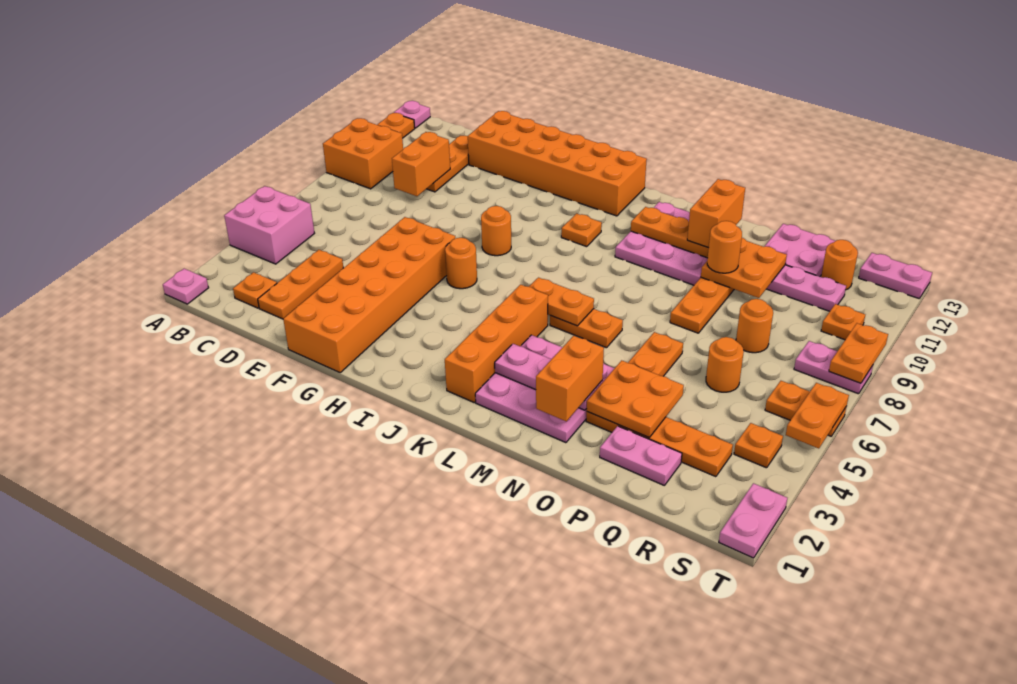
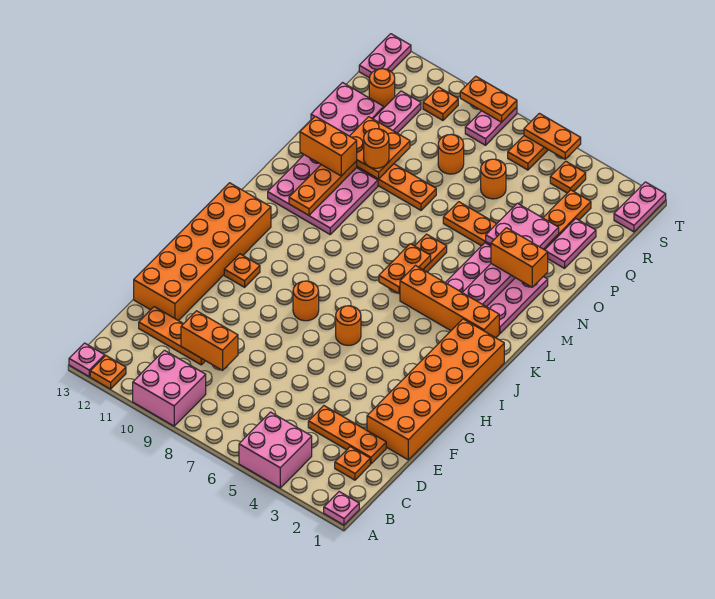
orange 2x2 brick [323,118,403,189] -> pink 2x2 brick [133,350,206,426]
orange 2x6 brick [283,217,455,372] -> orange 2x6 brick turned to [367,319,504,460]
orange 1x1 plate [561,214,602,247] -> orange 1x1 plate moved to [224,254,260,287]
orange 2x2 plate [586,360,684,438] -> pink 2x2 plate [486,203,559,249]
pink 1x2 plate [719,483,787,558] -> pink 1x2 plate turned to [614,182,666,232]

